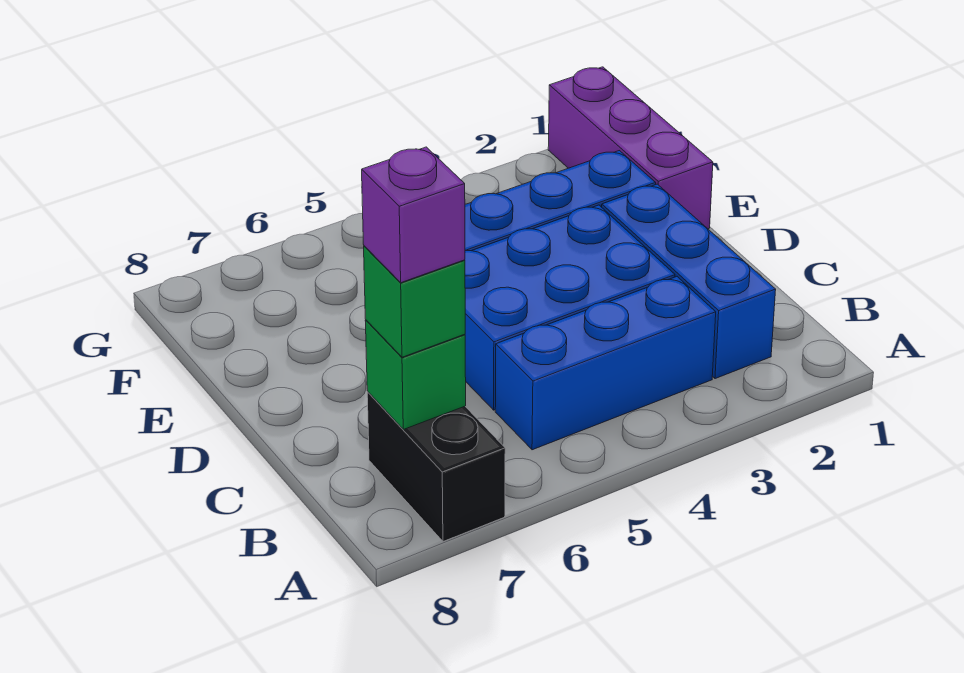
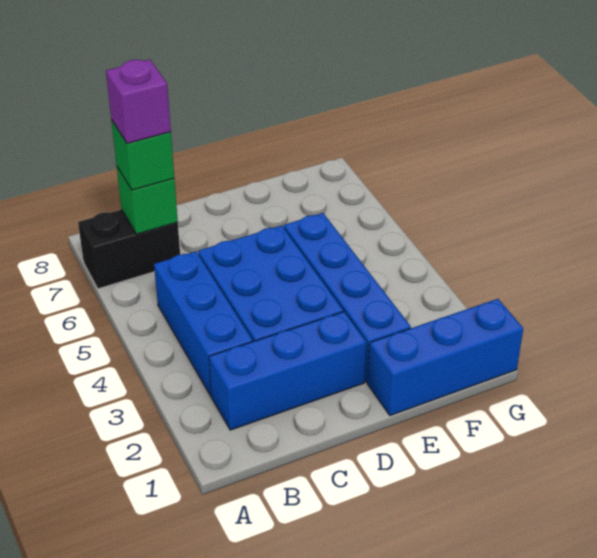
purple 1x3 brick [548,67,713,229] -> blue 1x3 brick [367,299,523,416]

